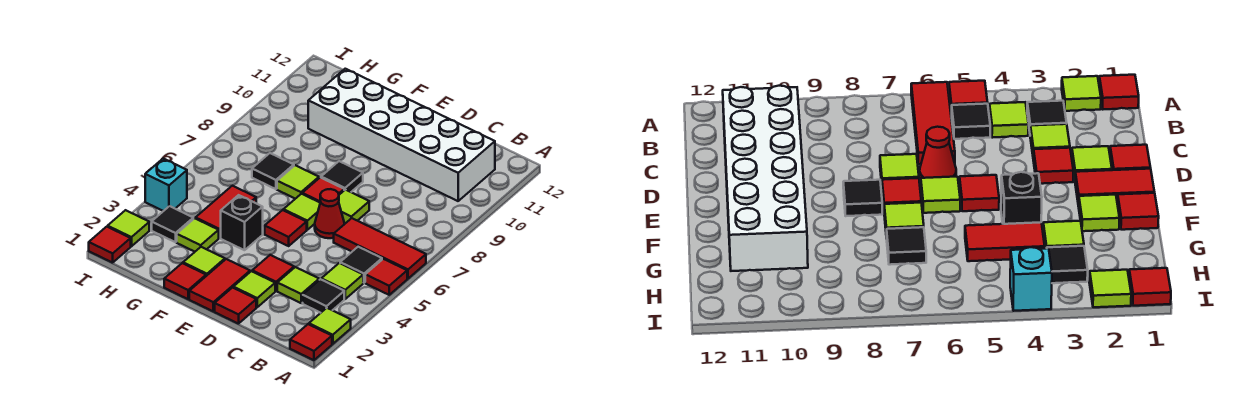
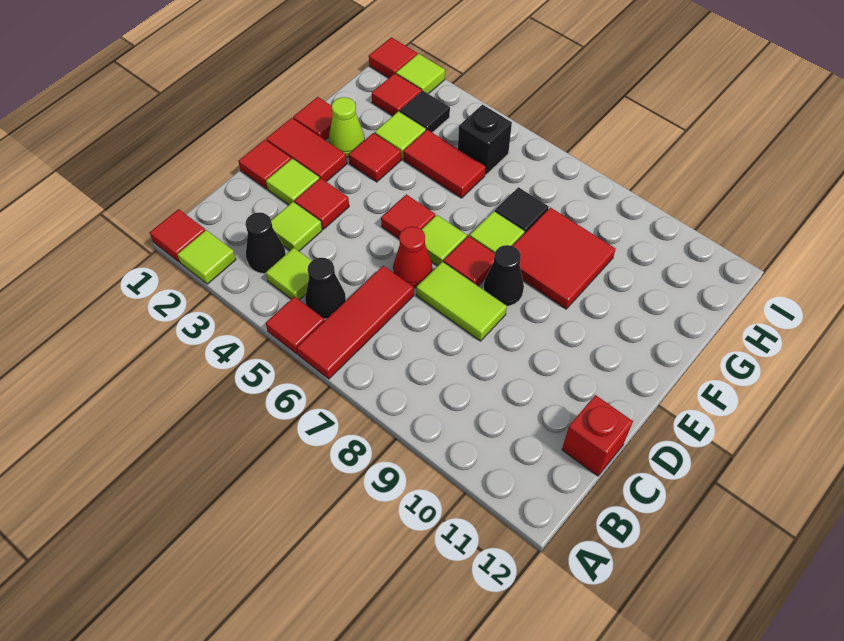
black 1x1 tile [303,279,344,313] -> black 1x1 cone [245,212,286,274]
black 1x1 tile [340,247,382,283] -> black 1x1 cone [305,258,346,319]
white 2x6 brick [308,69,495,201] -> none
none -> red 1x1 brick [562,395,633,476]
lime 1x1 tile [339,190,369,223] -> lime 1x2 tile [416,262,507,341]
black 1x1 tile [321,161,363,192] -> black 1x1 cone [484,245,524,306]
lime 1x1 tile [183,247,225,276] -> lime 1x1 cone [329,97,365,157]
none -> red 1x1 tile [349,133,401,182]
black 1x1 brick [221,195,263,250] -> black 1x1 brick moved to [458,105,512,175]
none -> red 2x2 tile [513,208,616,309]
none -> red 1x1 tile [372,73,421,116]
cyan 1x1 brick [145,159,187,211] -> none

